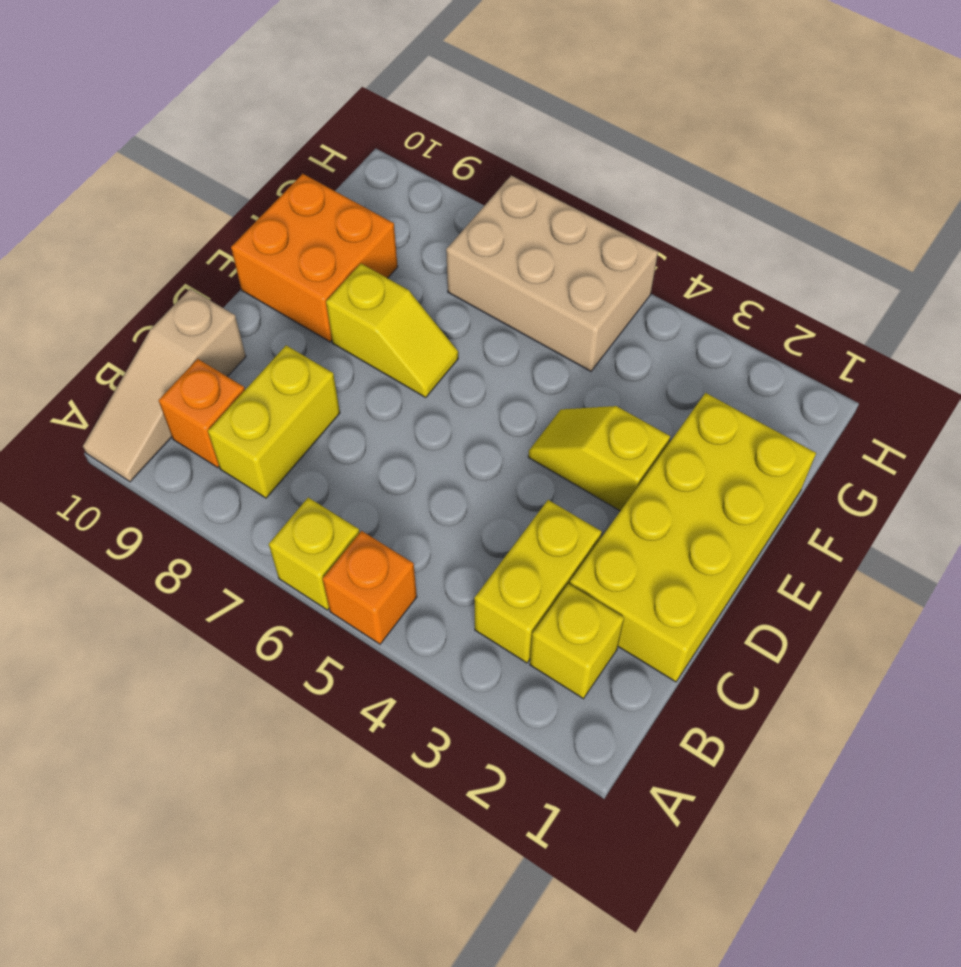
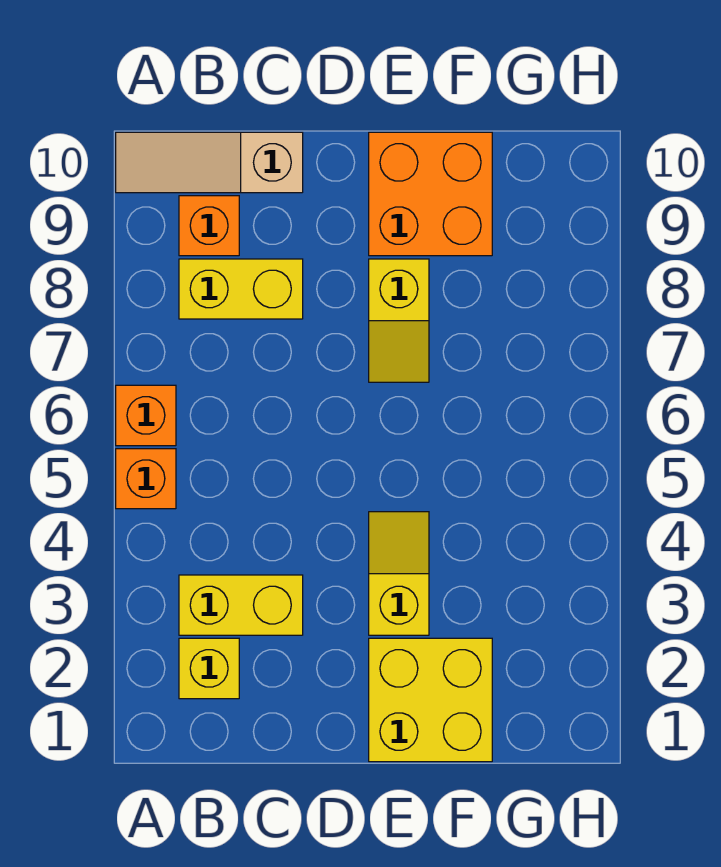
yellow 1x1 brick [269,498,359,610] -> orange 1x1 brick [116,385,176,446]
yellow 2x4 brick [570,393,816,682] -> yellow 2x2 brick [369,638,492,762]
tan 2x3 brick [446,176,658,371] -> none

